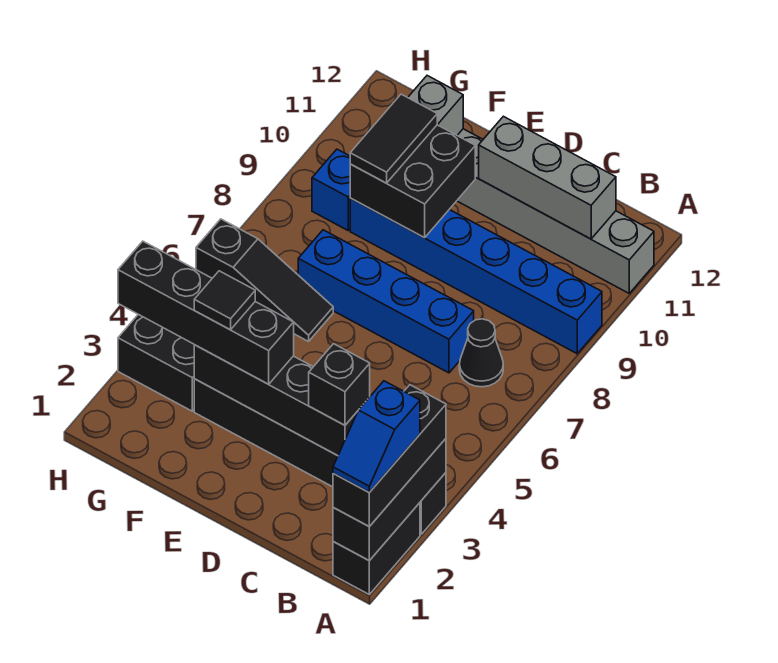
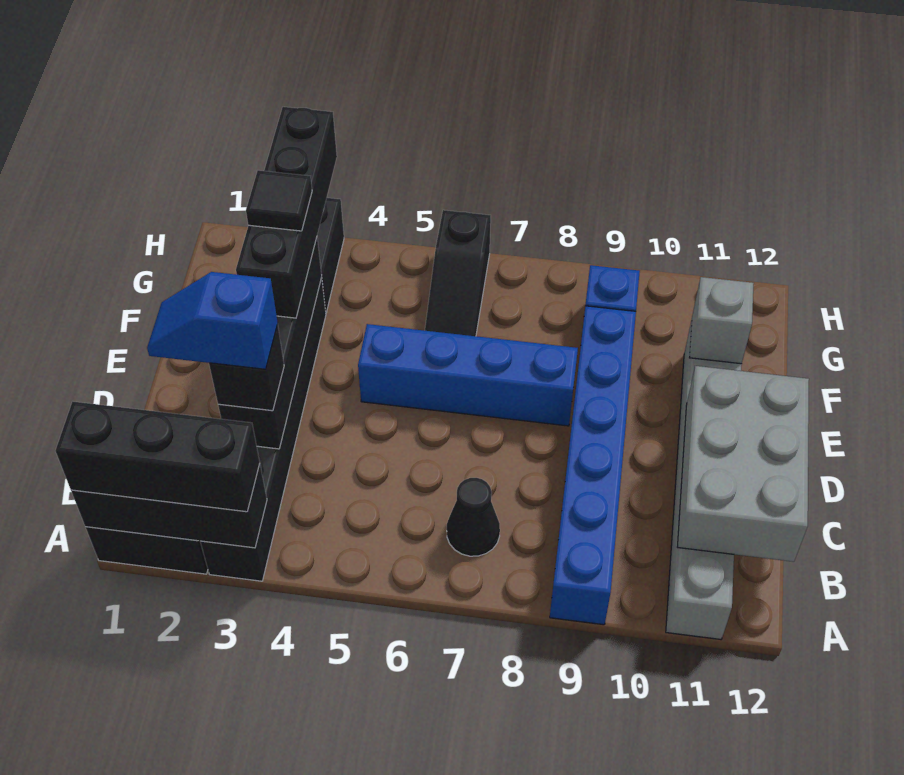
blue 1x2 slope [333,381,420,492] -> blue 1x2 slope moved to [147,272,278,369]
grey 1x3 brick [479,116,616,239] -> grey 2x3 brick [677,366,809,562]
blue 1x4 brick [298,230,474,373] -> blue 1x4 brick turned to [358,324,578,426]
black 2x2 brick [350,125,475,238] -> none
black 1x2 tile [350,94,437,183] -> none

